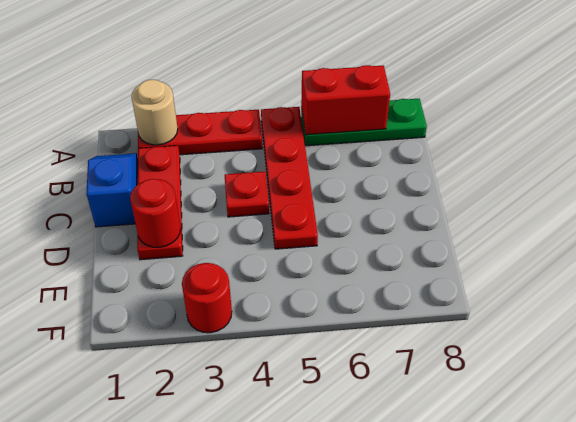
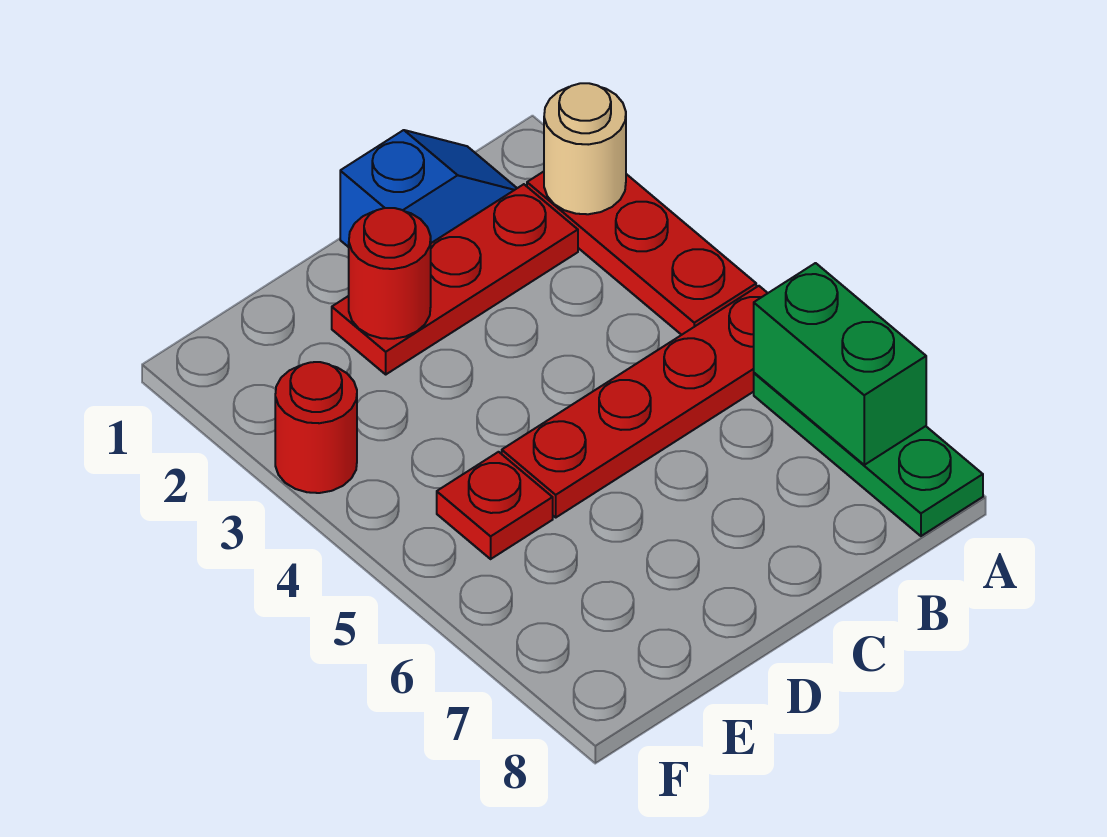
red 1x2 brick [301,65,390,135] -> green 1x2 brick [754,263,926,465]
red 1x1 plate [225,171,269,217] -> red 1x1 plate moved to [437,452,553,559]

